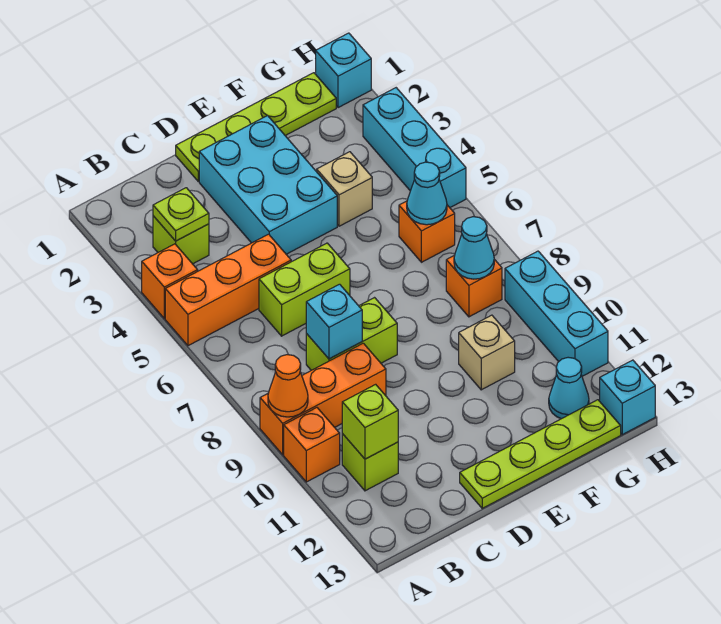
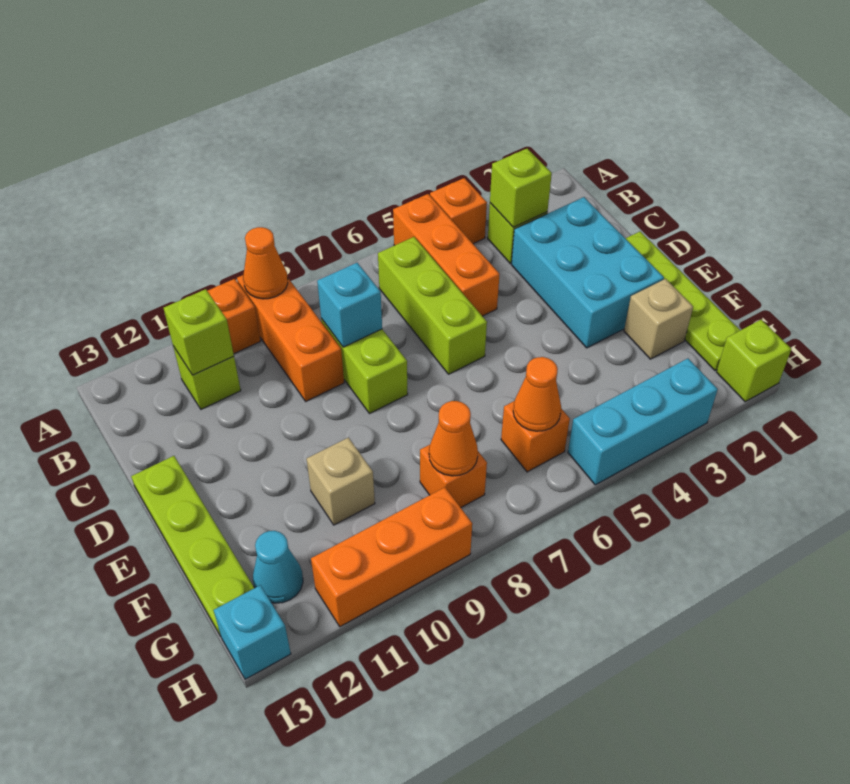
lime 1x1 plate [153,188,209,241] -> lime 1x1 brick [490,149,552,227]
lime 1x2 brick [259,243,350,336] -> lime 1x3 brick [378,237,487,374]
cyan 2x3 brick [199,115,337,254] -> cyan 2x3 brick turned to [511,197,664,348]
tan 1x1 brick [317,152,372,226] -> tan 1x1 brick moved to [624,279,693,359]
cyan 1x1 cone [407,162,447,225] -> orange 1x1 cone [513,357,561,431]
cyan 1x1 cone [454,217,494,279] -> orange 1x1 cone [429,401,478,476]
cyan 1x1 brick [316,33,371,108] -> lime 1x1 brick [717,320,791,402]
cyan 1x3 brick [505,251,608,376] -> orange 1x3 brick [311,487,472,627]

